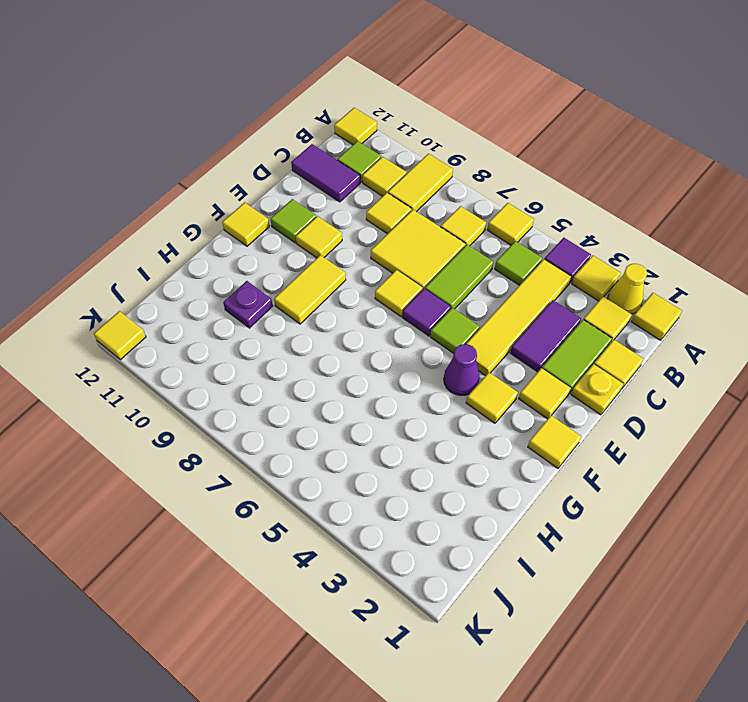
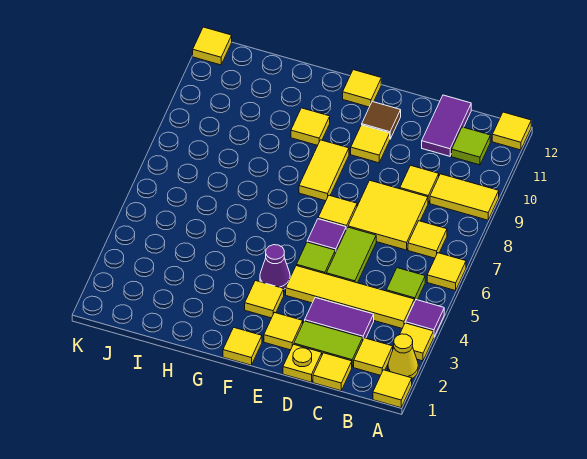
yellow 1x1 tile [362,157,407,196] -> yellow 1x1 tile moved to [291,108,330,145]
lime 1x2 tile [425,245,493,309] -> lime 1x2 tile turned to [326,227,376,283]
lime 1x1 tile [271,199,316,243] -> brown 1x1 tile [362,102,401,139]
yellow 1x2 tile [274,255,346,324] -> yellow 1x2 tile turned to [299,140,349,201]
purple 1x1 plate [223,281,273,328] -> none

